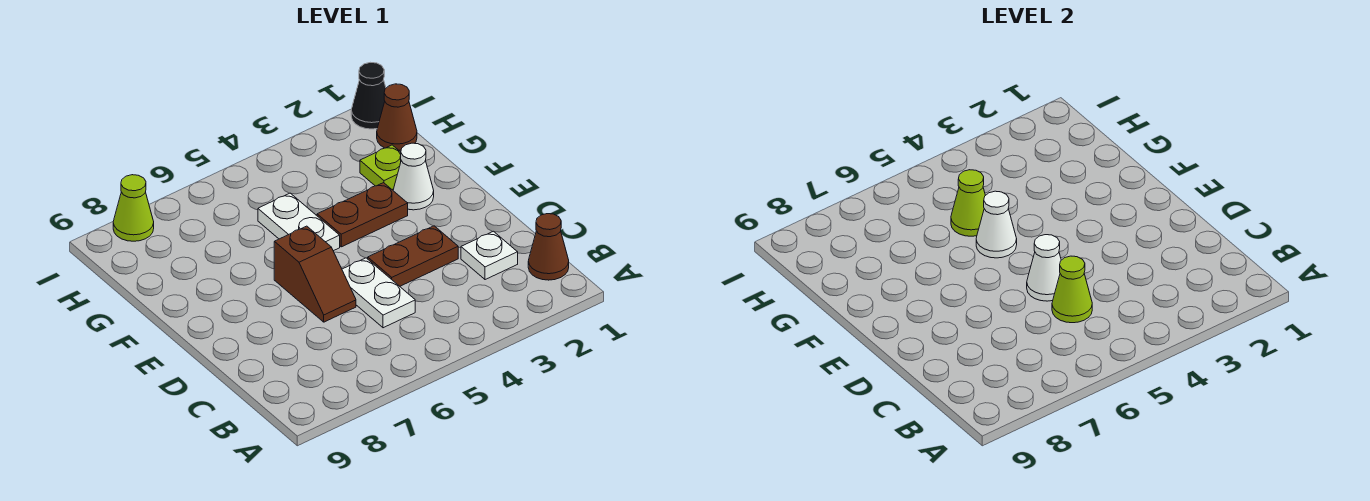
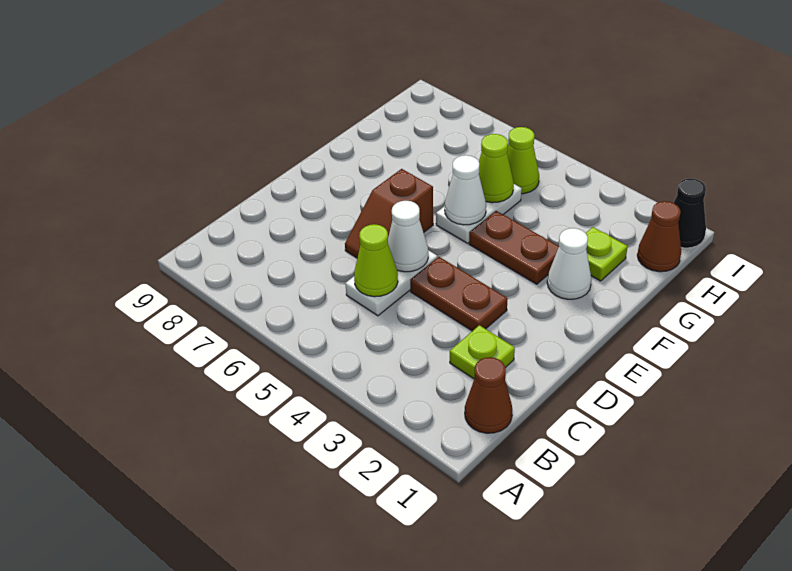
white 1x1 plate [461,231,518,280] -> lime 1x1 plate [450,325,515,379]
lime 1x1 cone [113,175,154,241] -> lime 1x1 cone moved to [507,127,539,194]

